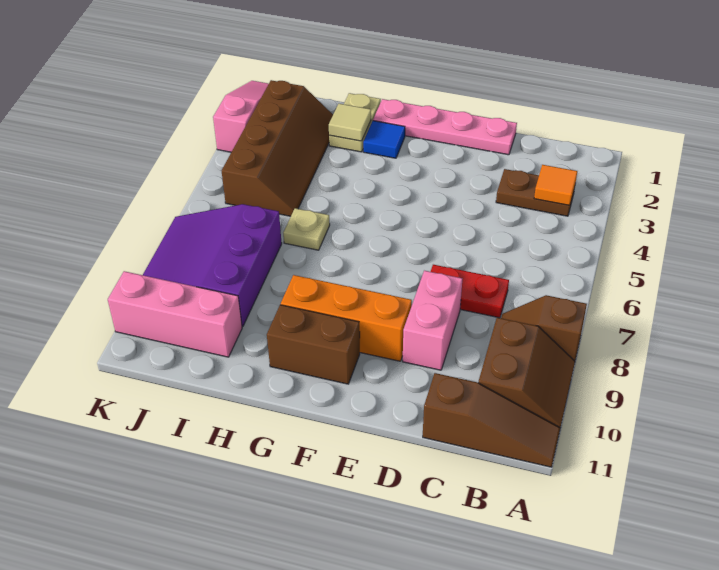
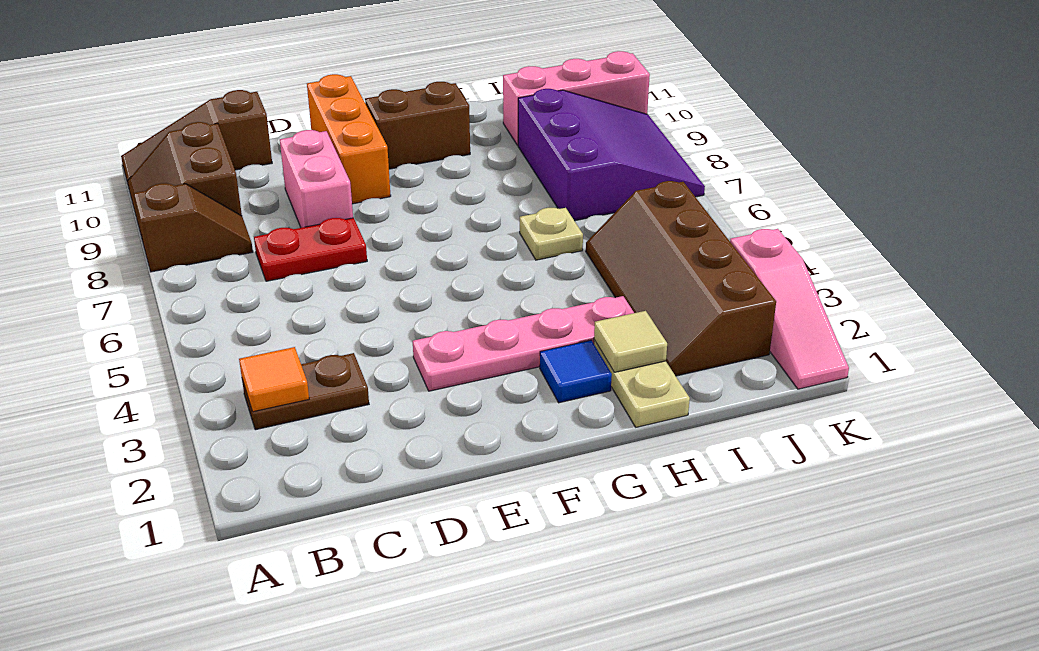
pink 1x4 plate [373,99,517,155] -> pink 1x4 plate moved to [413,296,634,391]
orange 1x3 brick [281,275,412,361] -> orange 1x3 brick turned to [307,74,391,204]

